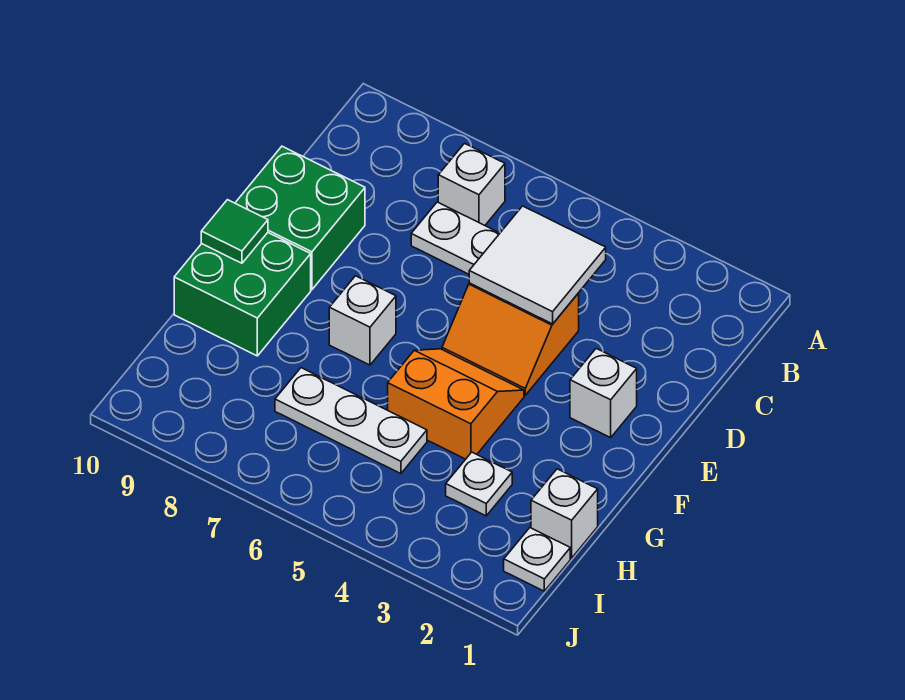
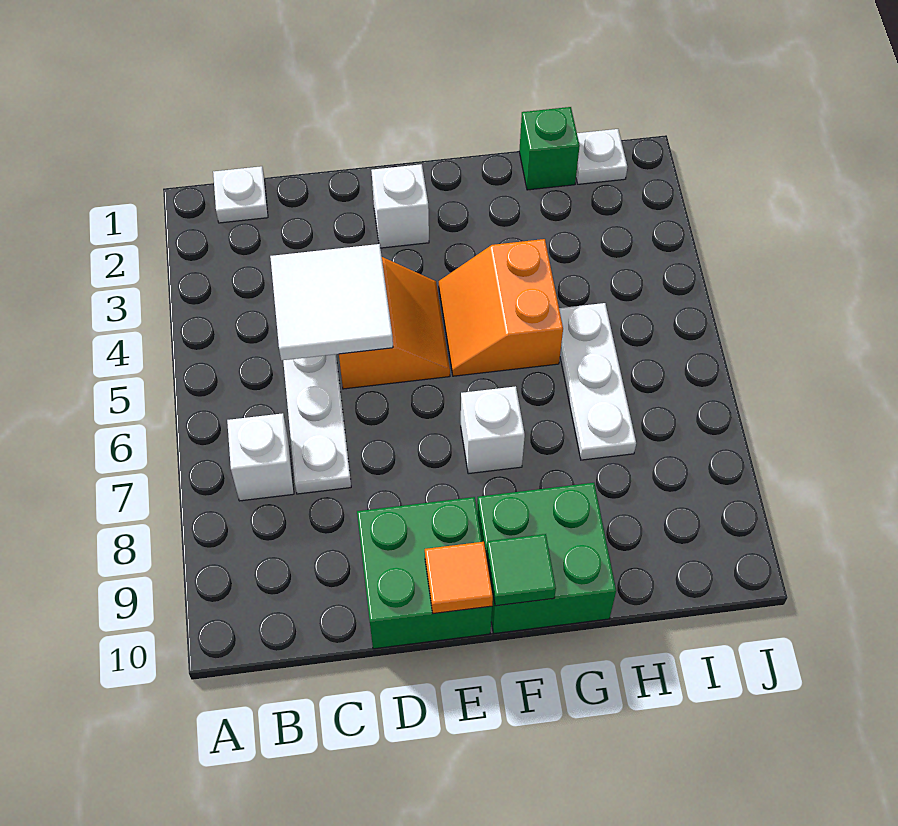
none -> orange 1x1 tile [425,542,493,614]
white 1x1 brick [531,469,598,558] -> green 1x1 brick [519,107,580,190]
white 1x1 plate [446,452,512,516] -> white 1x1 plate moved to [213,166,268,223]

